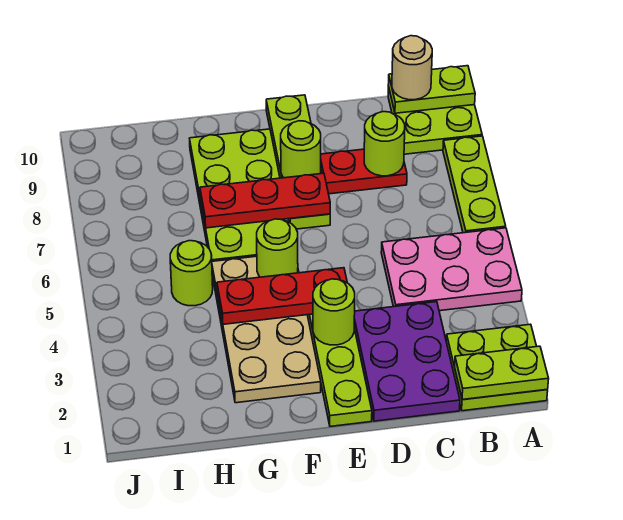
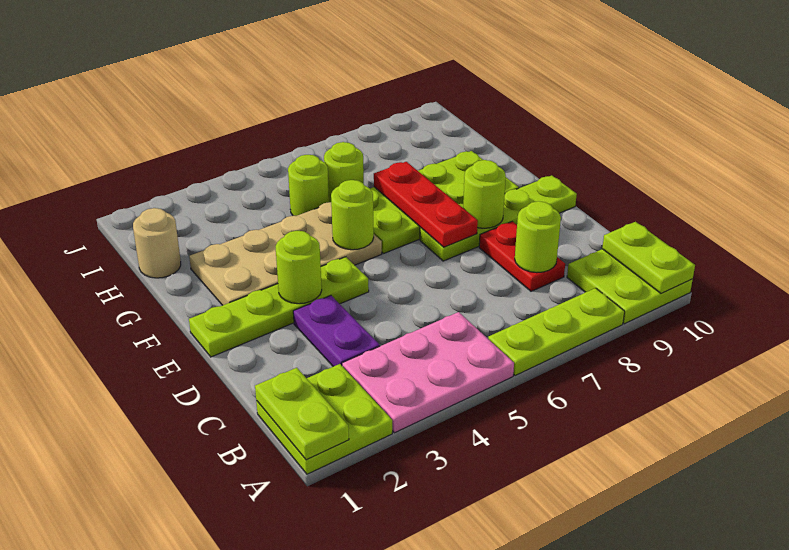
pink 2x3 plate [381,228,522,311] -> pink 2x3 plate turned to [342,312,514,433]
tan 1x1 round brick [392,36,432,100] -> tan 1x1 round brick moved to [133,208,181,278]
purple 2x3 plate [354,302,460,421] -> purple 1x2 plate [293,296,380,367]
red 1x3 plate [217,268,347,324] -> none
none -> lime 1x1 round brick [324,142,364,202]

